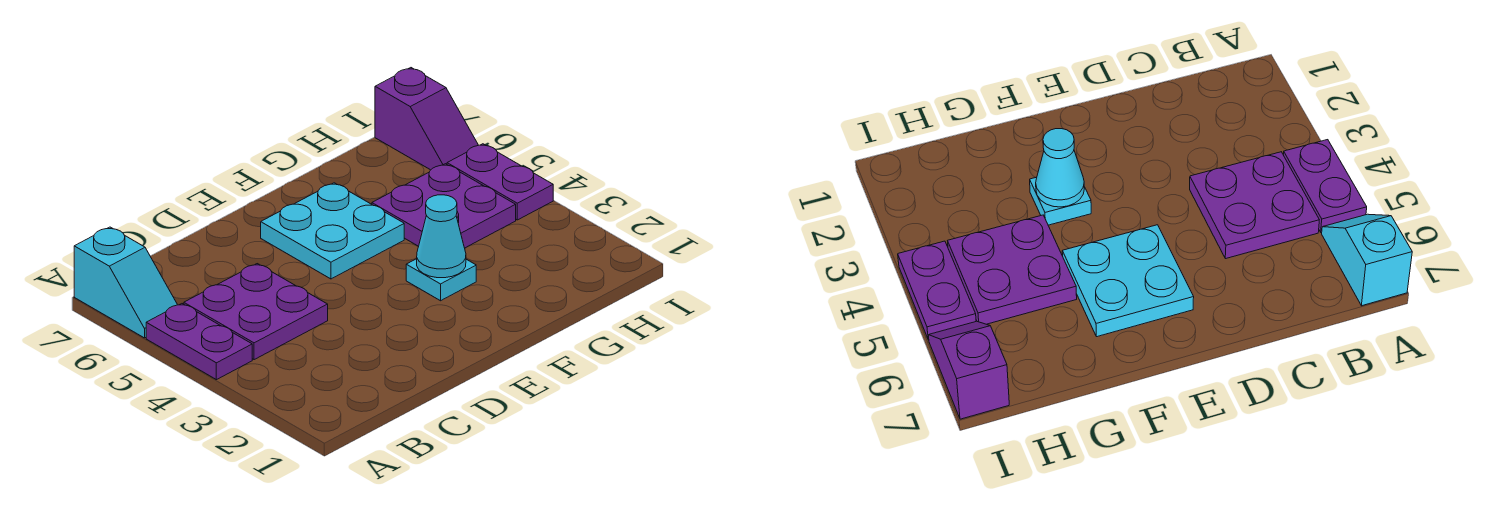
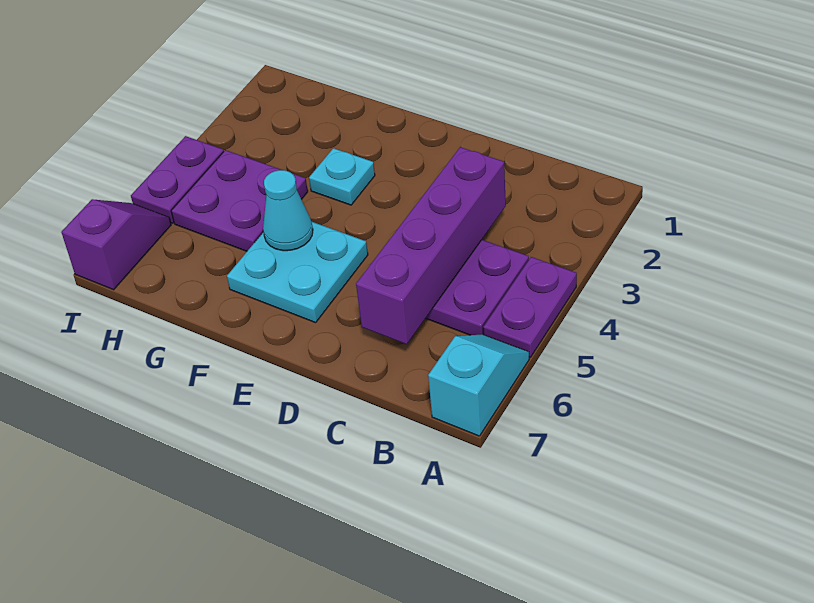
none -> purple 1x4 brick [356,147,506,344]
cyan 1x1 cone [417,195,466,278] -> cyan 1x1 cone moved to [263,170,313,251]

